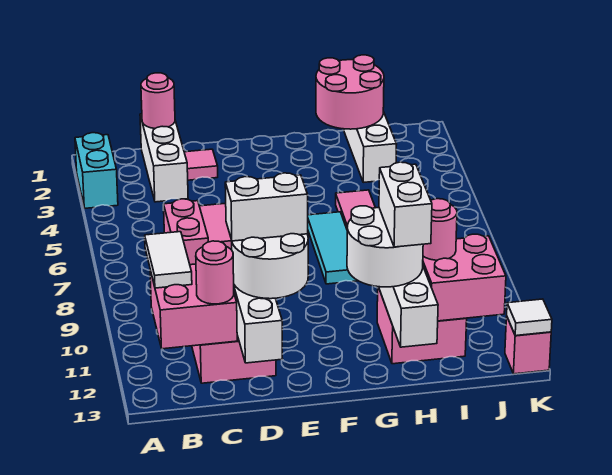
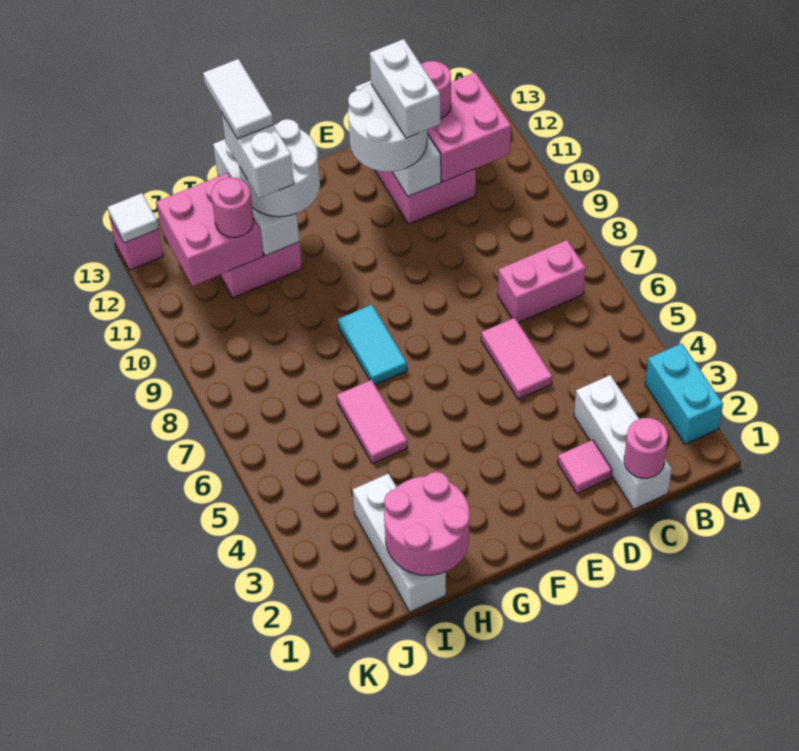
white 1x2 tile [145,232,192,288] -> white 1x2 tile moved to [203,59,273,139]
pink 1x2 brick [163,199,208,265] -> pink 1x2 brick turned to [498,240,586,323]
white 1x2 brick [225,173,308,241] -> white 1x2 brick turned to [369,39,440,138]
cyan 1x3 tile [308,212,358,284] -> cyan 1x2 tile [338,305,407,385]

